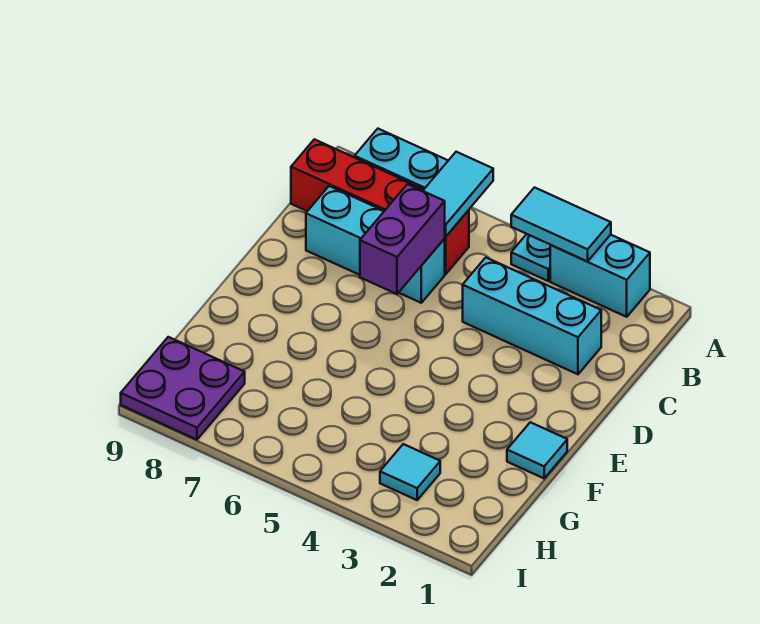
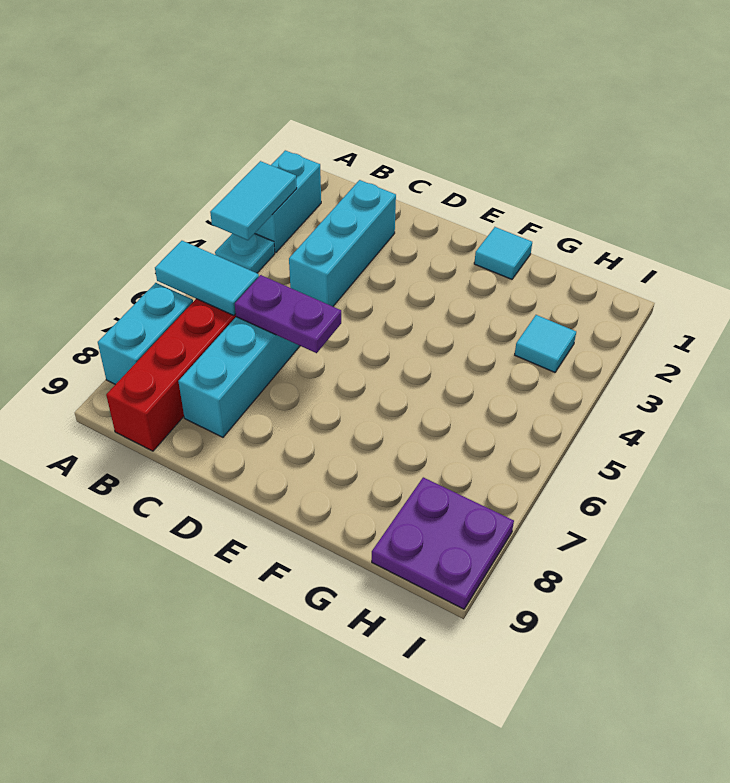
purple 1x2 brick [360,184,445,294] -> purple 1x2 plate [235,275,341,353]

